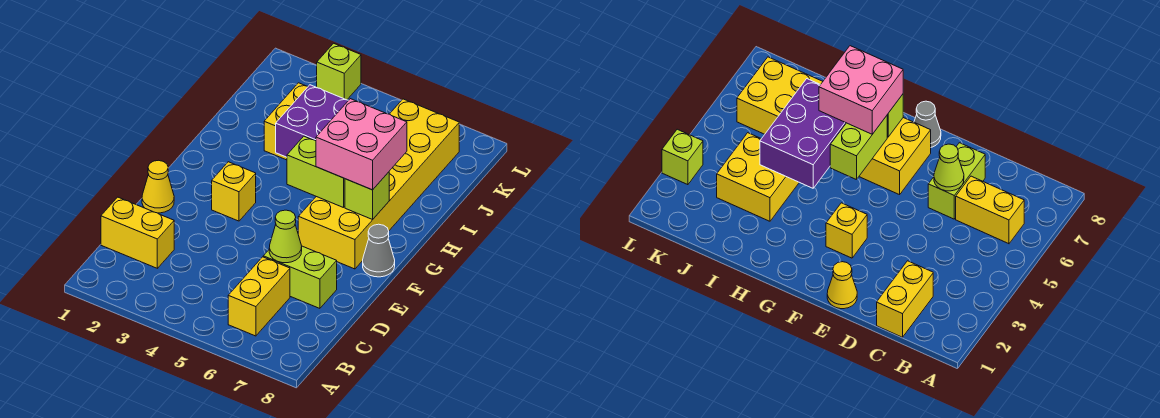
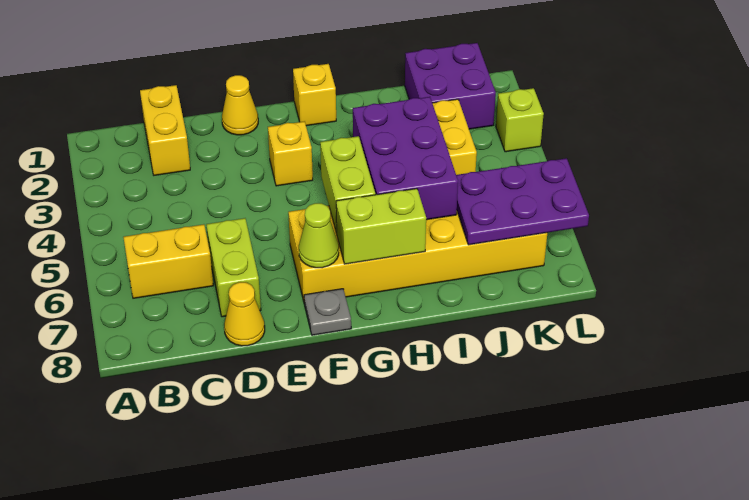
lime 1x1 cone [269,210,302,263] -> lime 1x1 cone moved to [299,203,339,268]
none -> yellow 1x1 cone [224,282,265,346]
grey 1x1 cone [363,224,395,277] -> grey 1x1 plate [304,289,351,335]
none -> yellow 1x1 brick [293,64,336,126]
pink 2x2 brick [316,99,407,190] -> none
lime 1x1 brick [345,172,389,219] -> lime 1x2 brick [336,189,426,264]
none -> purple 2x2 brick [405,43,496,129]
none -> purple 2x3 plate [456,158,589,245]

